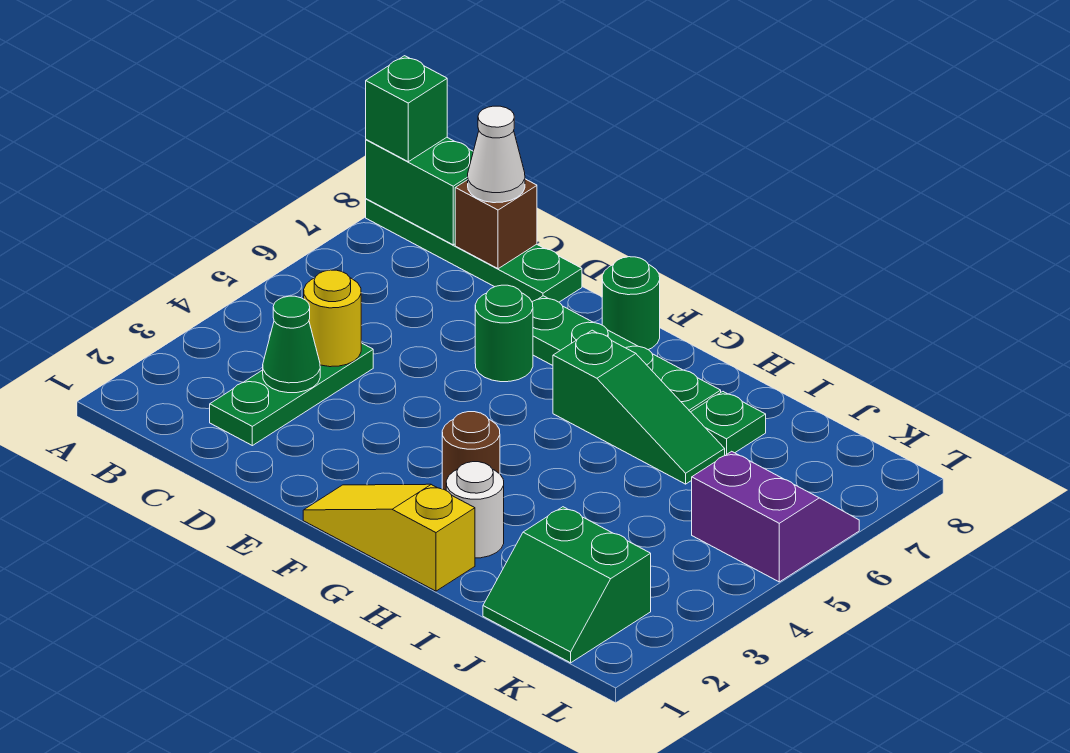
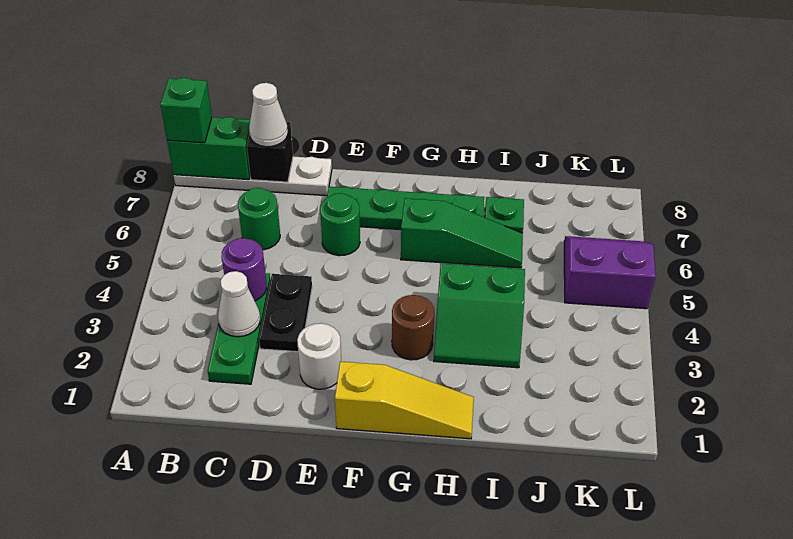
green 1x4 plate [366,199,582,302] -> white 1x4 plate [174,156,332,196]
green 1x1 cone [263,296,320,393] -> white 1x1 cone [218,271,260,337]
yellow 1x1 round brick [304,270,361,367] -> purple 1x1 round brick [221,238,267,301]
brown 1x1 brick [455,179,537,269] -> black 1x1 brick [247,122,293,182]
none -> black 1x2 plate [259,274,312,352]
yellow 1x3 slope [303,484,475,591] -> yellow 1x3 slope turned to [335,361,474,439]
green 1x1 round brick [602,257,660,350] -> green 1x1 round brick moved to [238,188,280,250]
white 1x1 round brick [446,462,504,558] -> white 1x1 round brick moved to [297,323,341,389]
green 2x2 slope [483,507,651,663] -> green 2x2 slope moved to [434,263,525,368]

